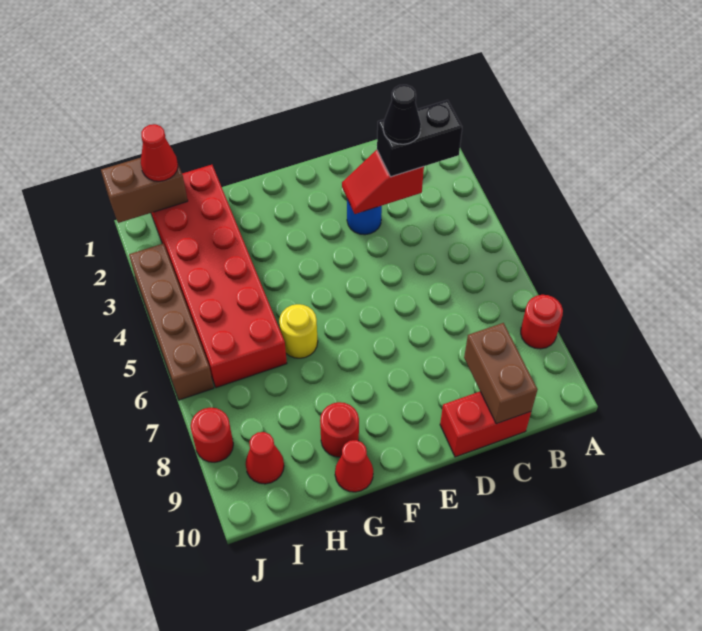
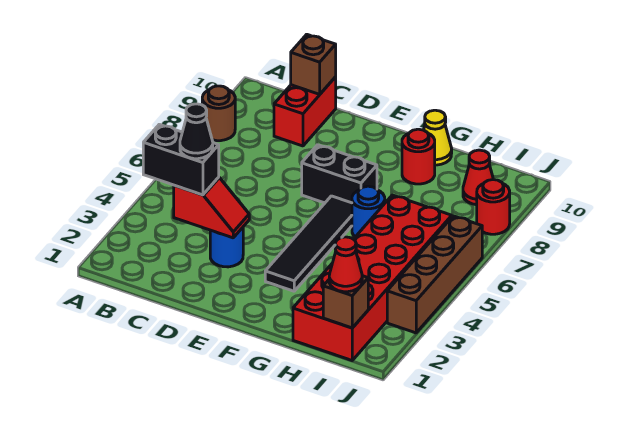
red 1x1 round brick [521,295,563,349] -> brown 1x1 round brick [202,86,235,141]
brown 1x2 brick [464,323,538,424] -> brown 1x1 brick [291,34,336,94]
red 1x2 brick [440,392,531,457] -> red 1x2 brick turned to [274,77,336,146]
none -> black 1x2 brick [302,145,377,203]
none -> black 1x4 tile [265,196,352,291]
yellow 1x1 round brick [279,304,318,358] -> blue 1x1 round brick [352,186,385,237]
red 1x1 cone [335,440,373,492] -> yellow 1x1 cone [424,110,452,165]
brown 1x2 brick [101,149,188,223] -> brown 1x1 brick [323,276,368,328]

